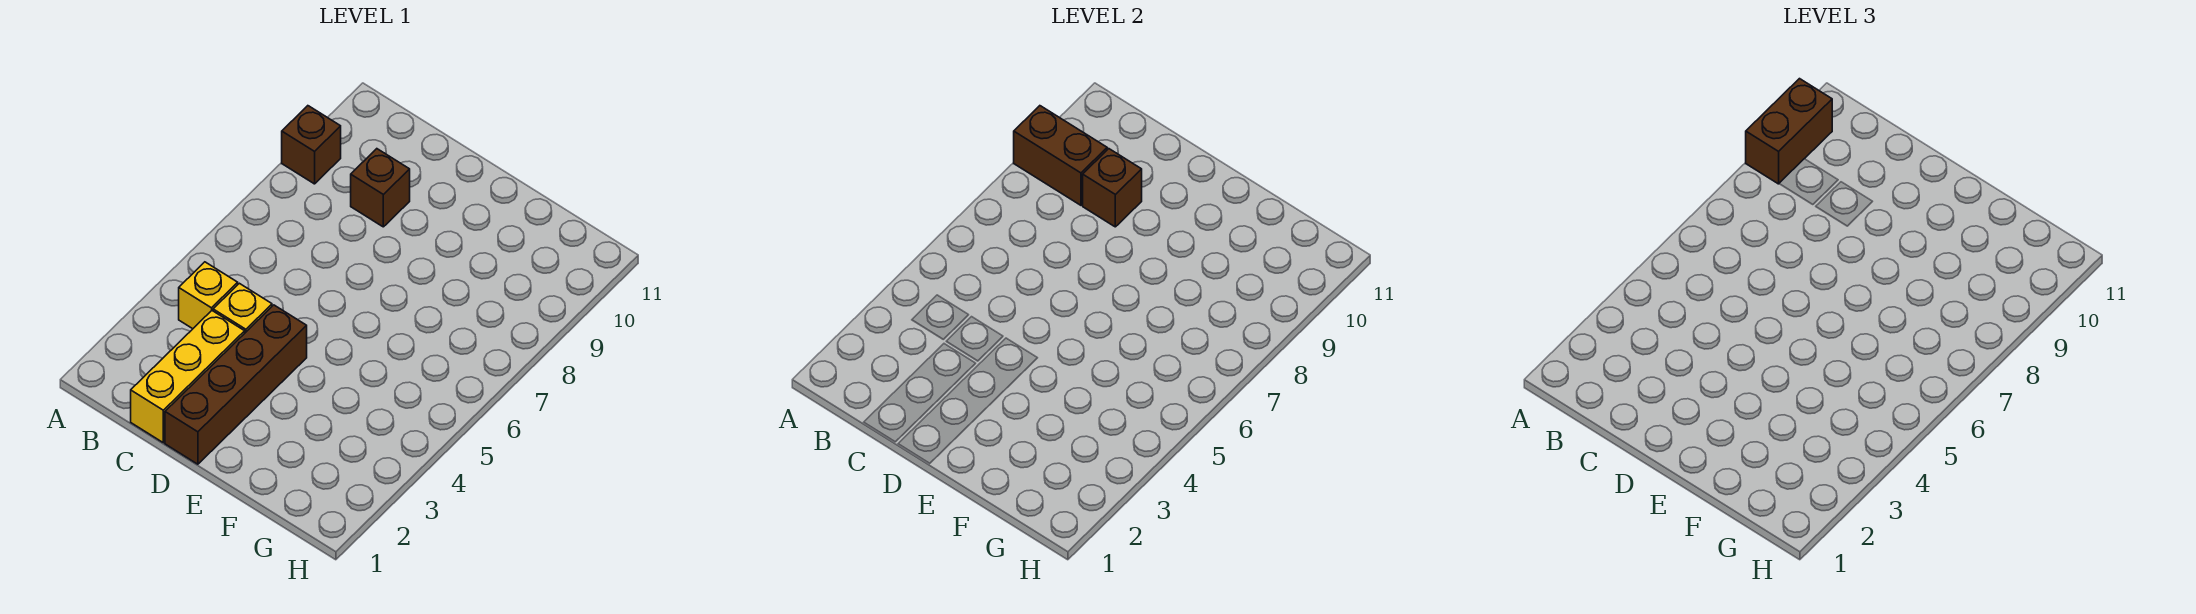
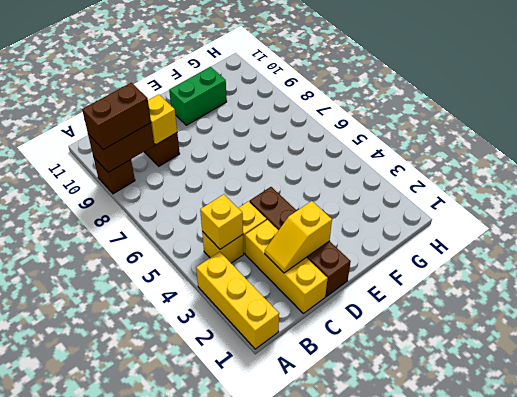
none -> yellow 1x3 brick [196,252,279,349]
brown 1x2 brick [1746,79,1832,184] -> brown 1x2 brick turned to [82,83,151,150]
none -> yellow 1x1 brick [200,194,243,249]
none -> yellow 1x2 slope [265,201,332,273]
brown 1x1 brick [1083,149,1142,227] -> yellow 1x1 brick [148,94,177,145]
none -> green 1x2 brick [169,67,227,125]

